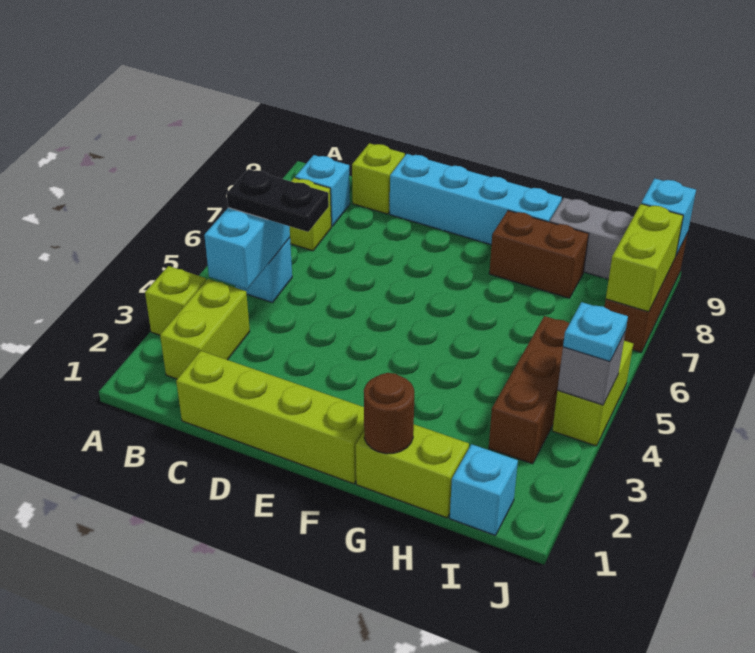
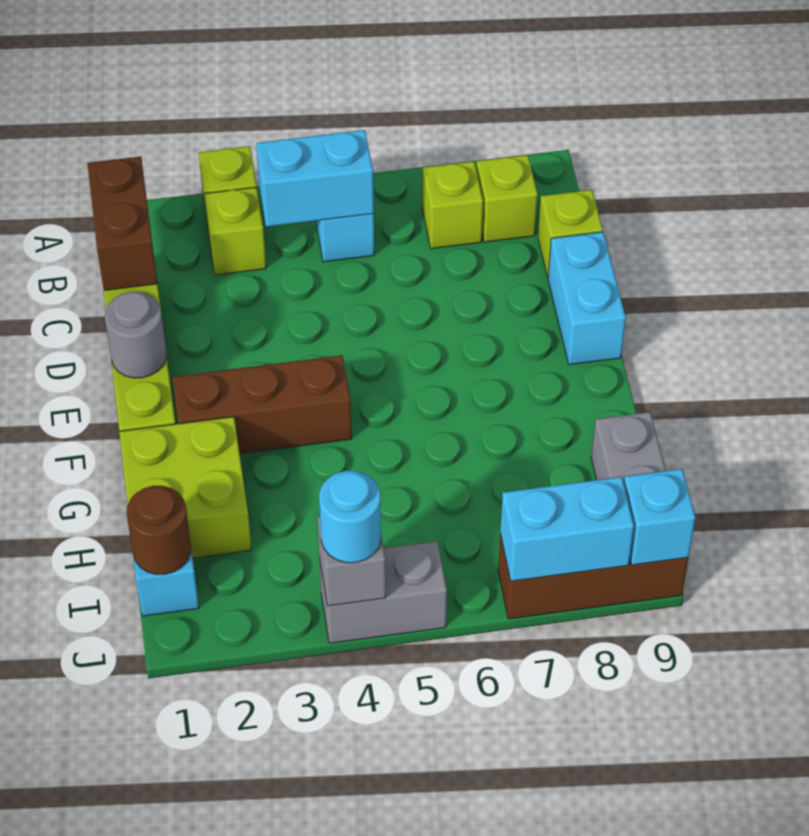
lime 1x2 brick [160,279,250,379] -> lime 1x1 brick [205,187,266,275]
black 1x2 plate [227,169,329,232] -> none
cyan 1x1 brick [295,155,350,226] -> lime 1x1 brick [476,155,538,242]
cyan 1x4 brick [390,154,562,245] -> cyan 1x2 brick [548,232,626,365]
none -> grey 1x1 round brick [105,292,166,378]
lime 1x2 brick [356,424,469,518] -> lime 2x2 brick [119,417,251,558]
brown 1x1 round brick [364,373,414,454] -> brown 1x1 round brick moved to [127,486,191,574]
brown 1x2 brick [489,211,589,298] -> brown 1x2 brick moved to [87,157,157,290]
brown 1x3 brick [489,316,570,464] -> brown 1x3 brick moved to [172,355,352,454]
lime 1x2 brick [552,341,633,446] -> grey 1x2 brick [320,541,447,643]
cyan 1x1 plate [563,302,628,362] -> cyan 1x1 round brick [319,471,381,563]
lime 1x2 brick [606,204,683,312] -> cyan 1x2 brick [500,477,634,581]

